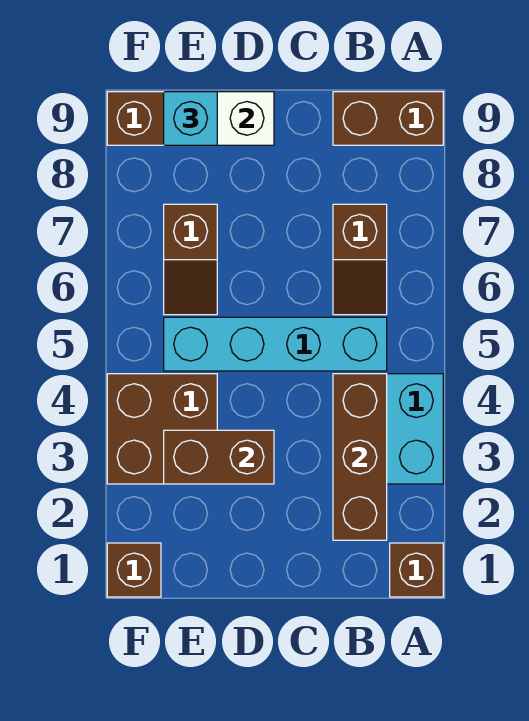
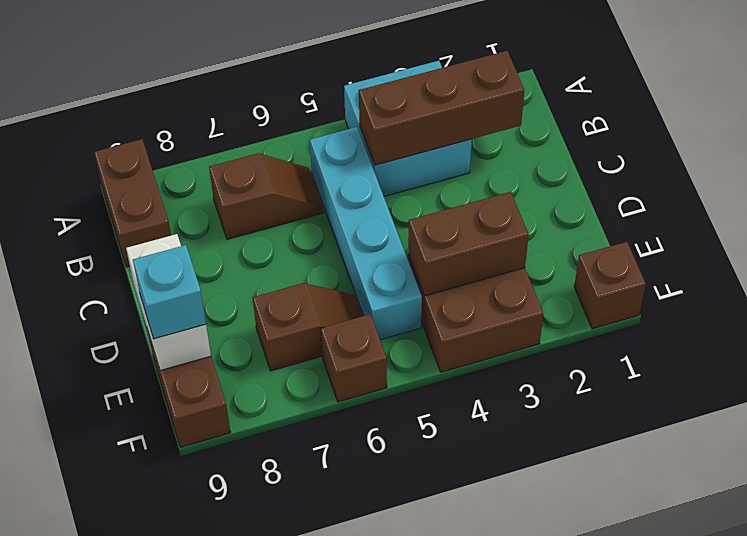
brown 1x1 brick [390,543,443,597] -> brown 1x1 brick moved to [321,314,387,402]
brown 1x2 brick [164,430,274,484] -> brown 1x2 brick turned to [408,192,529,296]

